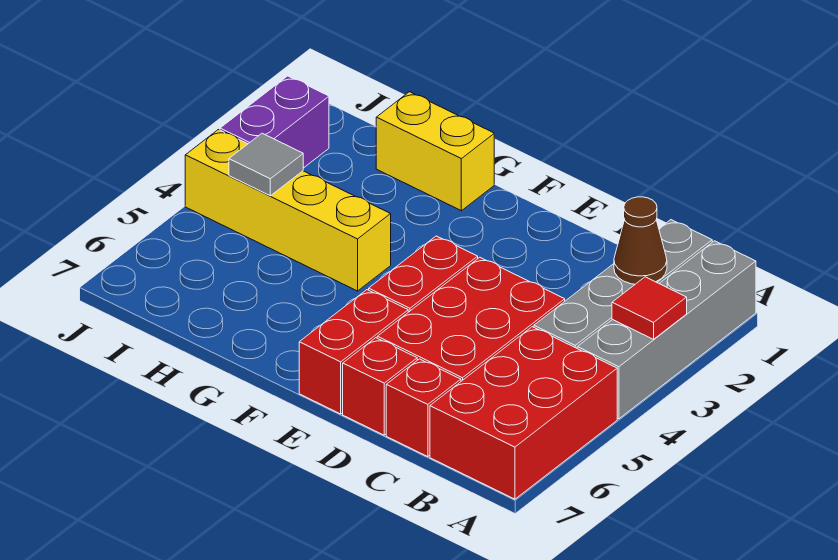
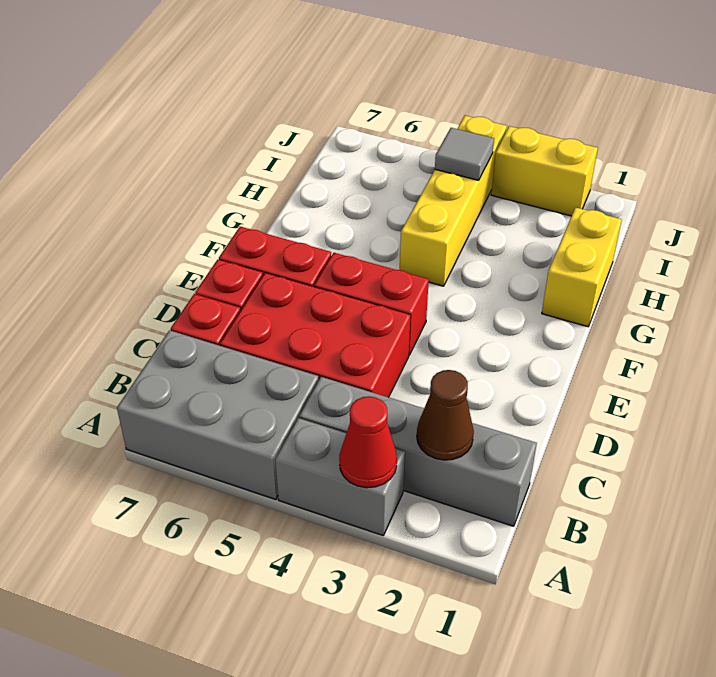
grey 1x4 brick [577,241,756,419] -> grey 1x2 brick [275,418,405,535]
red 1x1 tile [612,277,687,339] -> red 1x1 cone [339,396,397,488]
red 2x3 brick [430,327,617,499] -> grey 2x3 brick [117,330,319,499]
purple 1x2 brick [220,76,329,168] -> yellow 1x2 brick [491,126,598,216]

